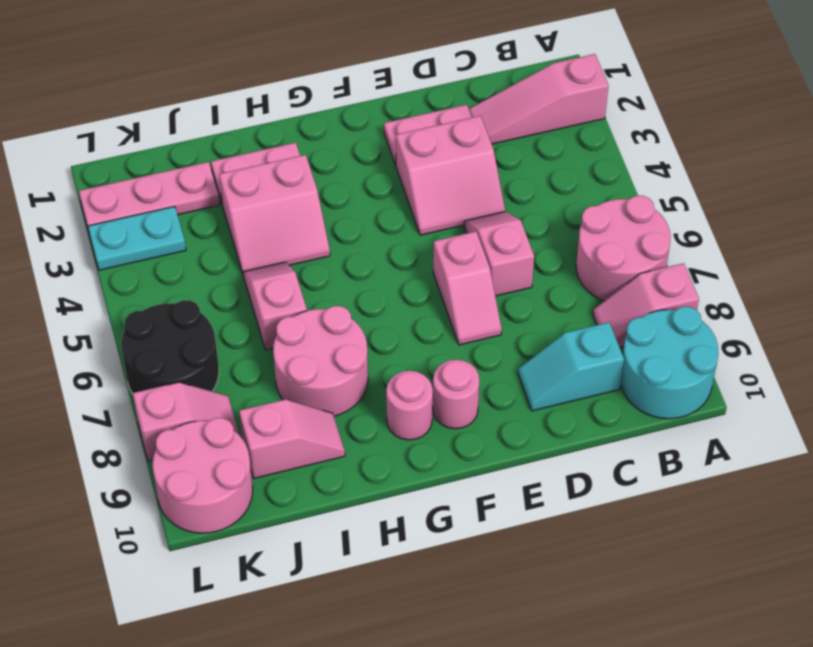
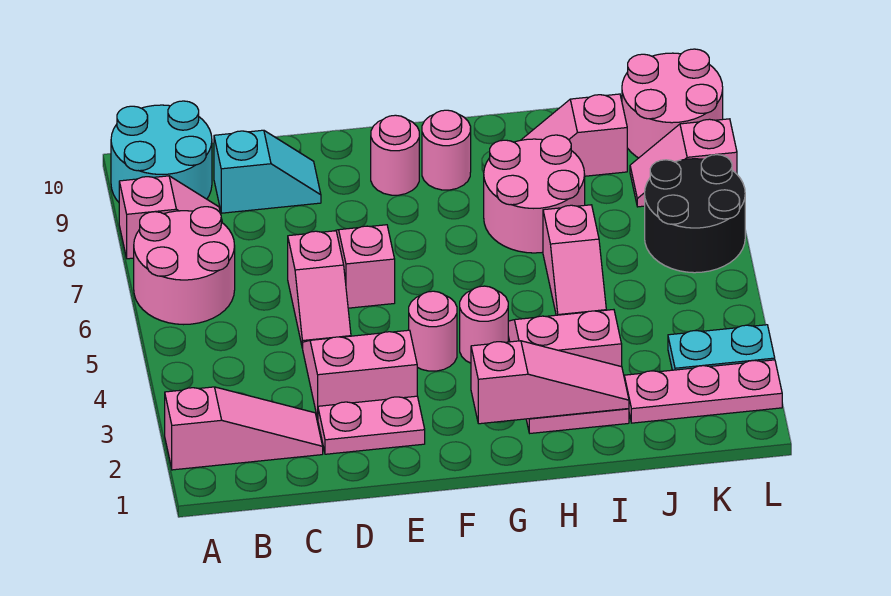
none -> pink 1x1 round brick [409,291,457,371]
none -> pink 1x3 slope [471,341,629,424]
none -> pink 1x1 round brick [460,286,508,363]

